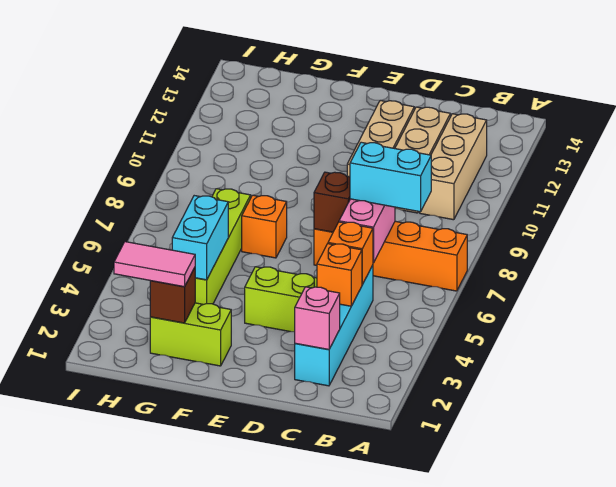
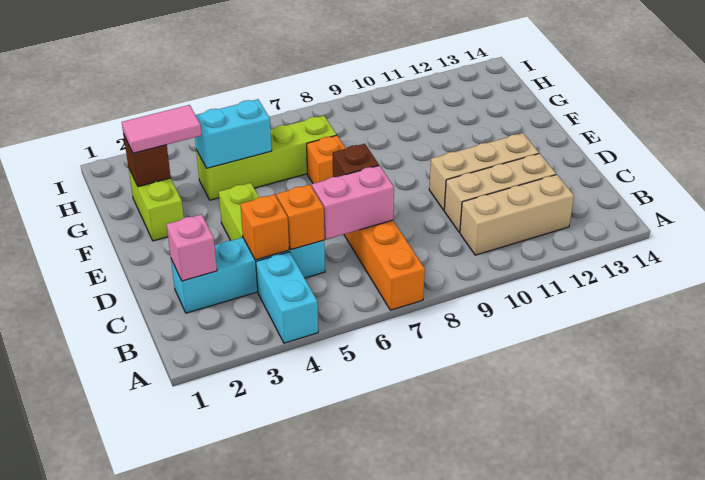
cyan 1x2 brick [350,142,431,212] -> cyan 1x2 brick moved to [256,252,318,343]
pink 1x2 tile [114,242,195,287] -> pink 1x2 tile turned to [122,105,202,153]

